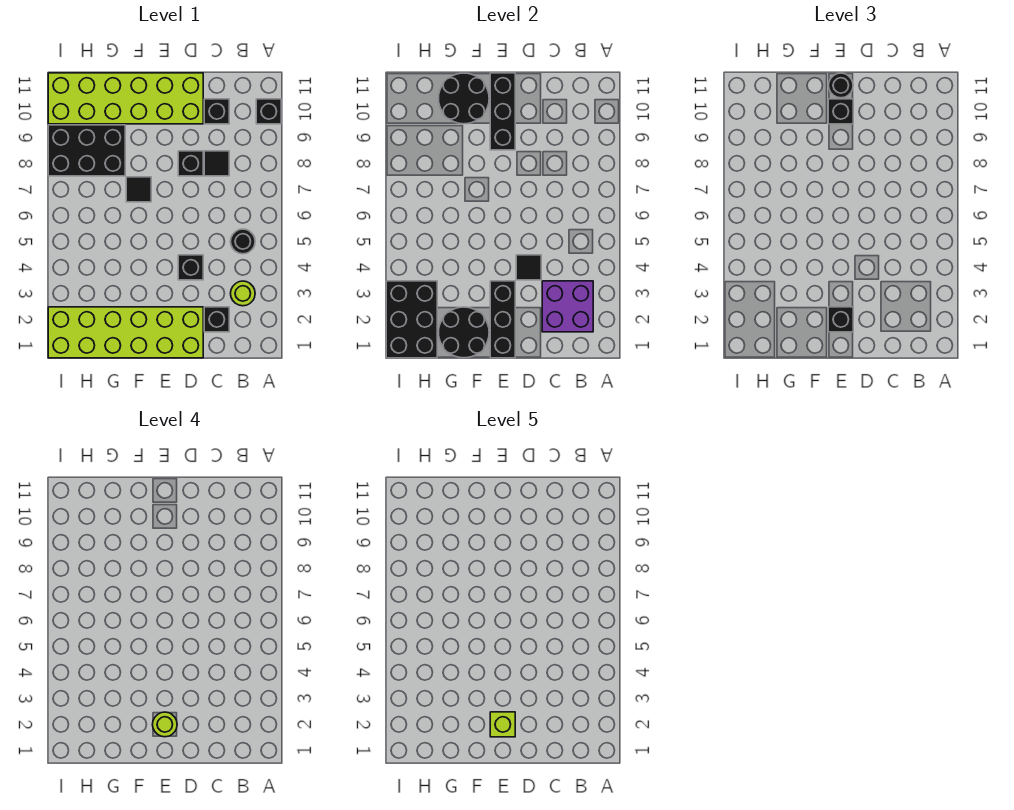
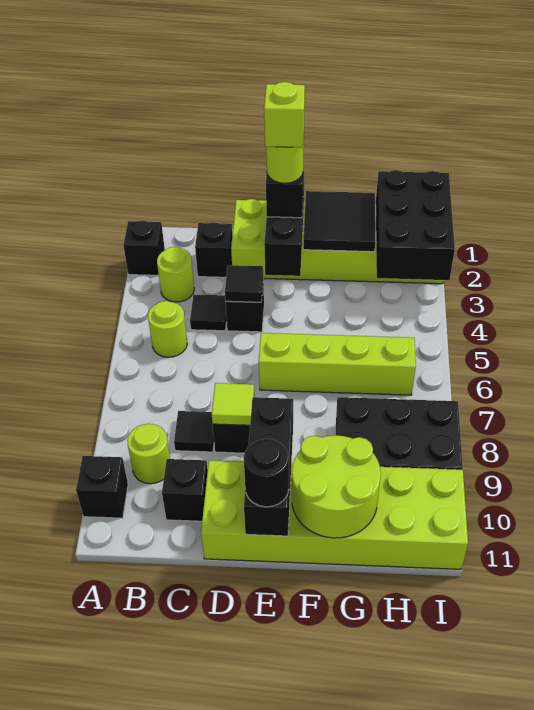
purple 2x2 brick [542,281,593,332] -> none
black 1x1 round brick [231,229,255,254] -> lime 1x1 round brick [148,301,187,357]
none -> lime 1x1 round brick [127,424,170,484]
none -> lime 1x1 tile [212,383,254,425]
none -> lime 1x4 brick [259,333,416,395]
black 1x1 brick [828,99,853,124] -> black 1x1 brick moved to [123,221,165,275]
black 2x2 round brick [439,307,489,358] -> black 2x2 tile [303,191,375,252]
black 1x1 tile [126,177,151,202] -> black 1x1 tile moved to [190,294,227,331]
black 2x2 round brick [439,73,489,124] -> lime 2x2 round brick [292,435,381,538]

